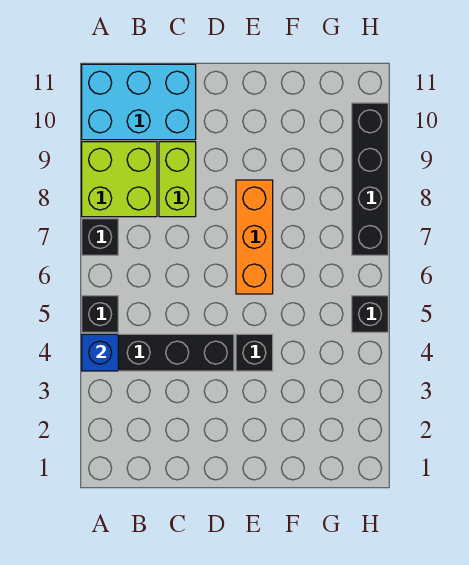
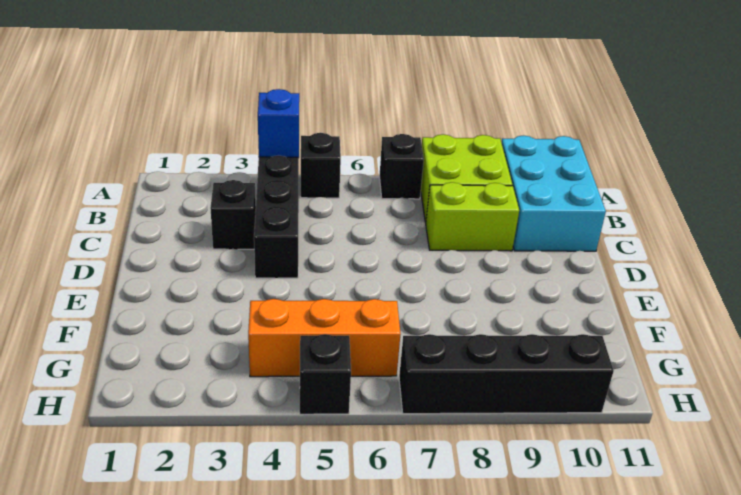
black 1x1 brick [236,334,273,371] -> black 1x1 brick moved to [210,180,256,249]
orange 1x3 brick [236,180,273,294] -> orange 1x3 brick moved to [248,299,401,377]

